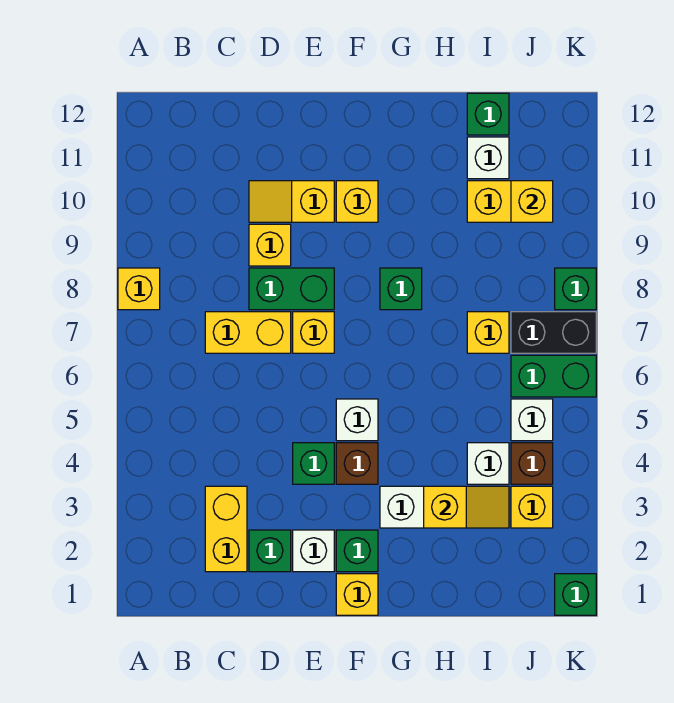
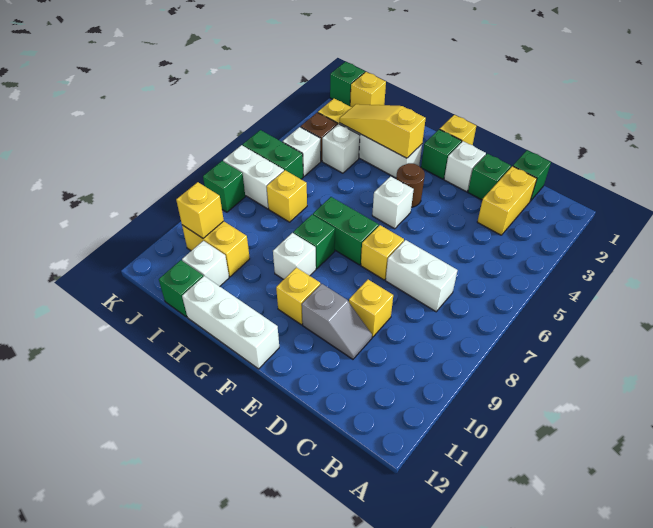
yellow 1x1 brick [118,268,160,310] -> yellow 1x1 brick moved to [350,72,386,107]
yellow 1x2 brick [205,312,291,353] -> white 1x2 brick [386,240,457,312]
green 1x2 brick [249,268,334,310] -> green 1x2 brick moved to [313,197,379,265]
yellow 1x2 slope [249,181,334,222] -> grey 1x2 slope [302,284,372,359]
green 1x1 brick [293,443,334,484] -> green 1x1 brick moved to [513,150,551,201]
brown 1x1 brick [336,443,378,484] -> brown 1x1 round brick [396,163,425,207]
none -> white 1x3 brick [182,276,279,369]
none -> white 1x1 brick [273,233,316,279]
yellow 1x2 slope [424,486,509,528] -> yellow 1x3 slope [340,104,426,158]
black 1x2 brick [511,312,596,353] -> white 1x2 brick [223,145,284,209]

